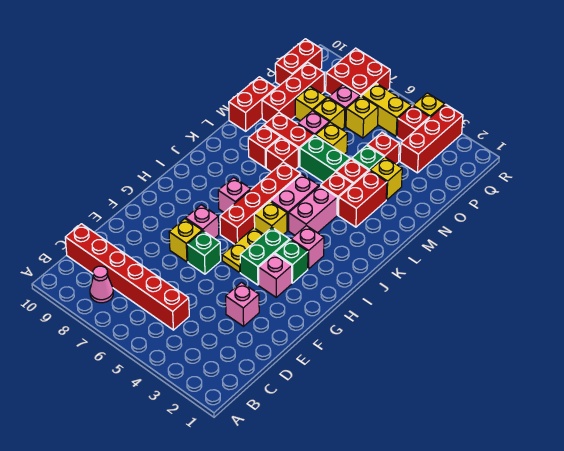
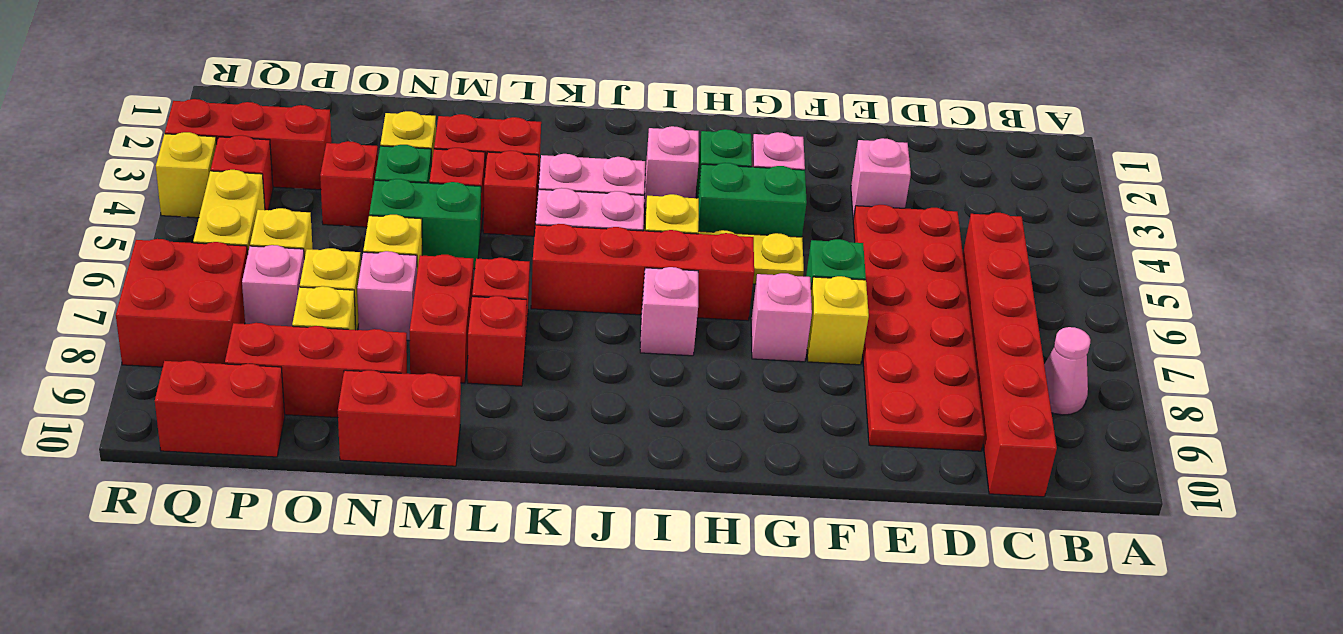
none -> red 2x6 plate [853,205,985,451]
green 1x2 brick [300,136,350,182] -> green 1x2 brick turned to [369,179,481,269]

